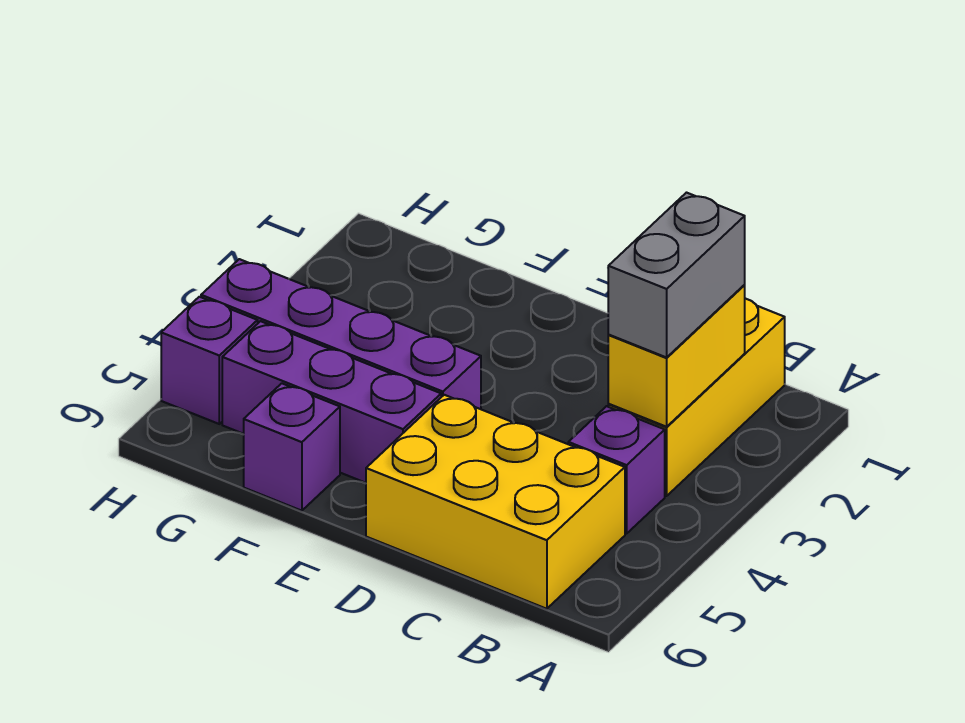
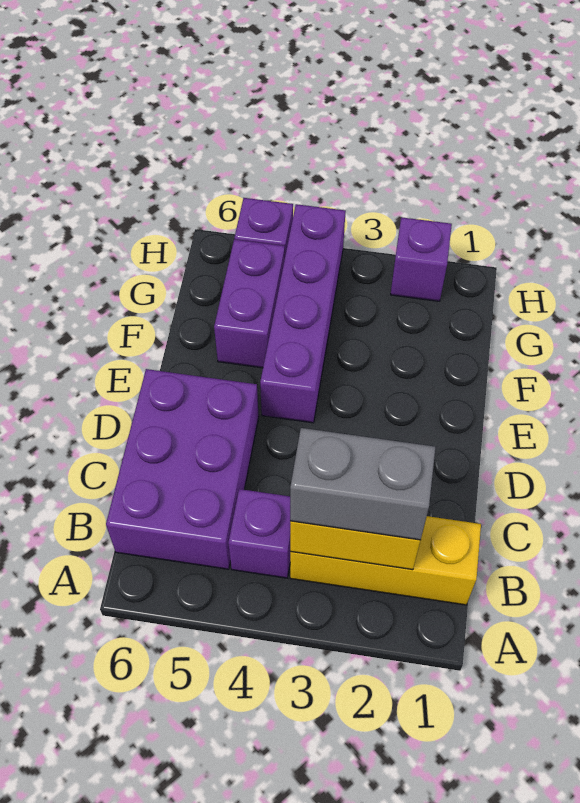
yellow 2x3 brick [366,395,625,609] -> purple 2x3 brick [106,369,259,569]
purple 1x3 brick [222,321,441,483] -> purple 1x2 brick [214,239,285,368]
purple 1x1 brick [244,383,340,511] -> purple 1x1 brick moved to [391,217,452,301]

